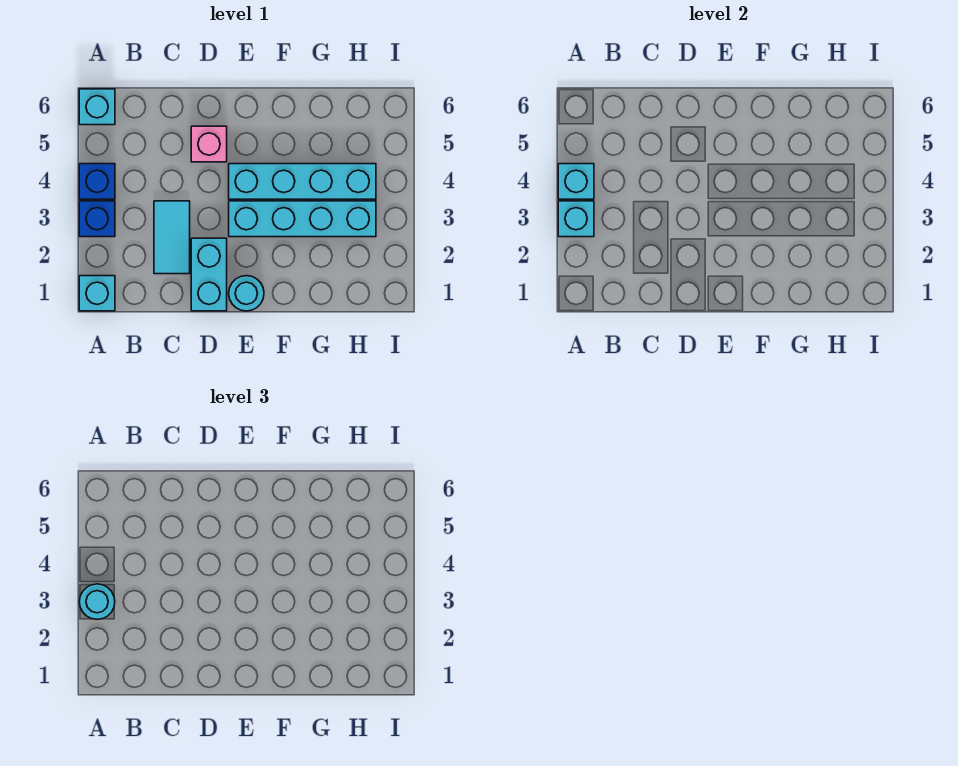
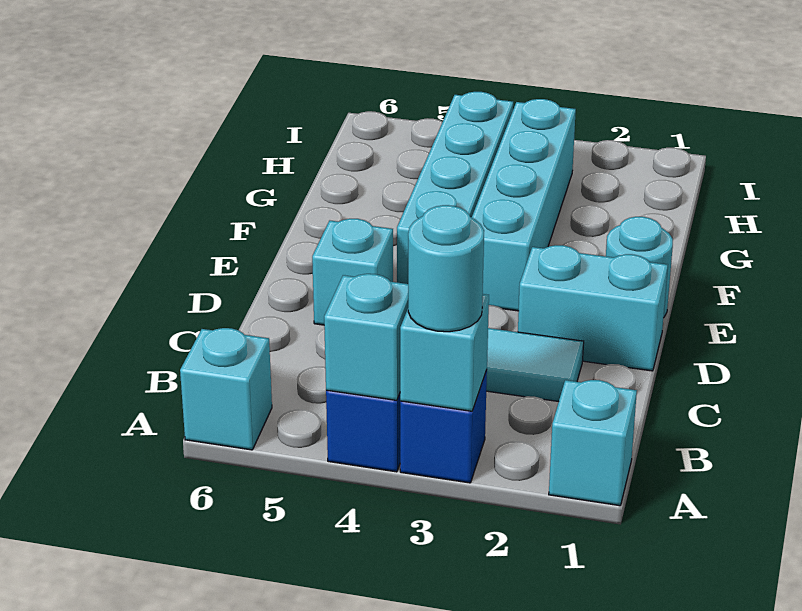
pink 1x1 brick [191,126,227,162] -> cyan 1x1 brick [312,219,393,325]

